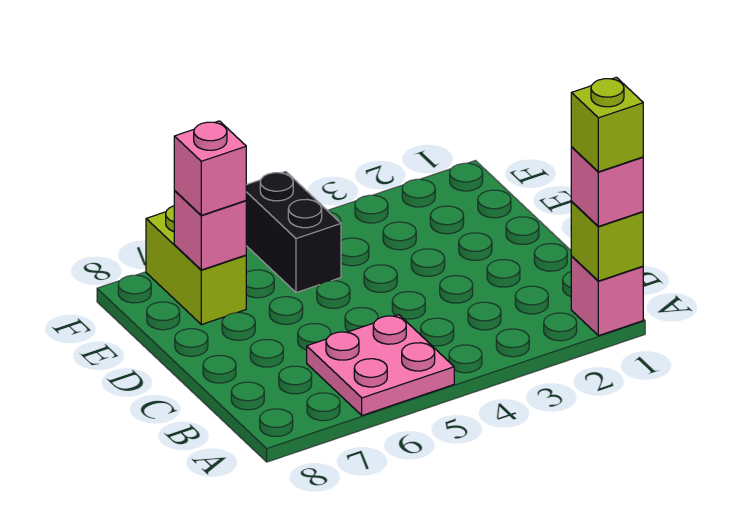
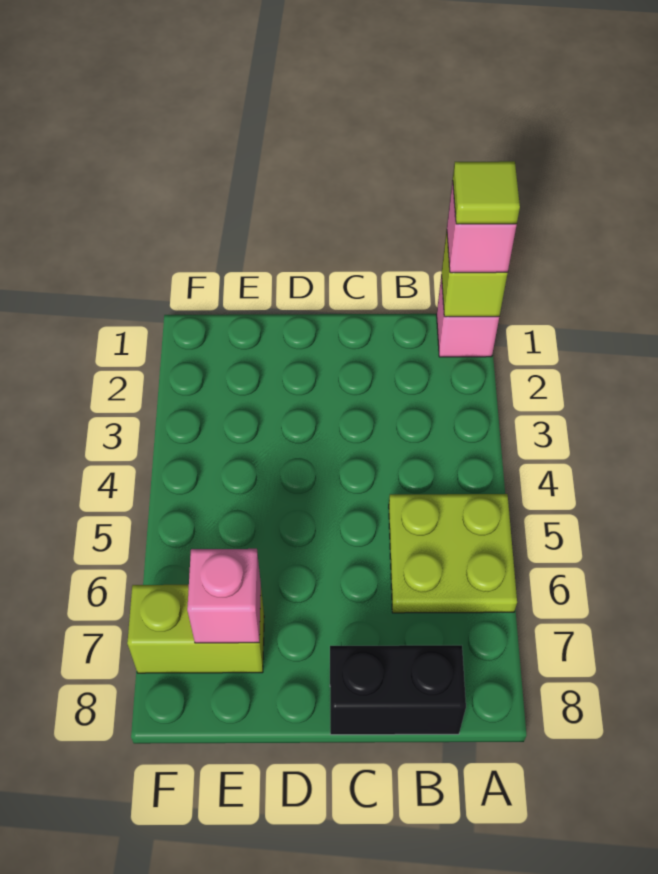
lime 1x1 brick [571,77,643,172] -> lime 1x1 tile [453,161,520,224]
pink 2x2 plate [307,315,454,415] -> lime 2x2 plate [389,494,517,613]
black 1x2 brick [246,171,341,293] -> black 1x2 brick moved to [330,645,466,735]
pink 1x1 brick [174,121,246,215] -> none

